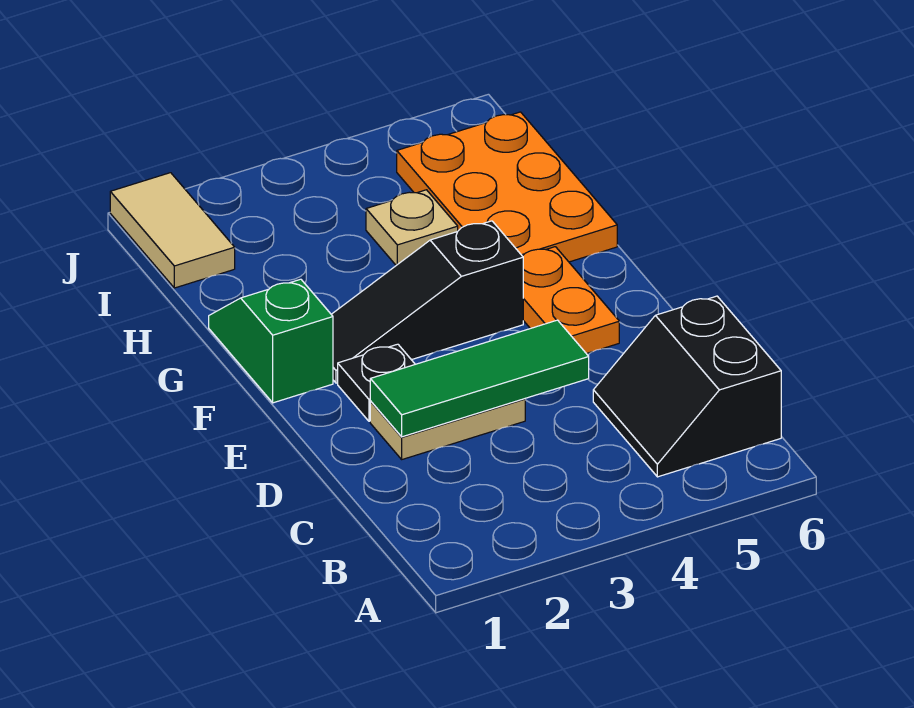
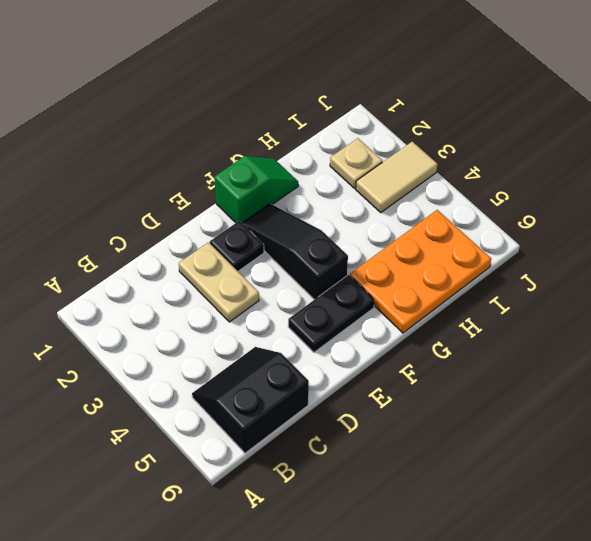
green 1x3 tile [370,320,589,437] -> none
orange 1x2 plate [523,247,619,354] -> black 1x2 plate [288,275,374,352]
tan 1x1 plate [366,190,458,265] -> tan 1x1 plate moved to [330,138,382,188]
tan 1x2 tile [110,173,235,288] -> tan 1x2 tile moved to [356,142,437,212]

